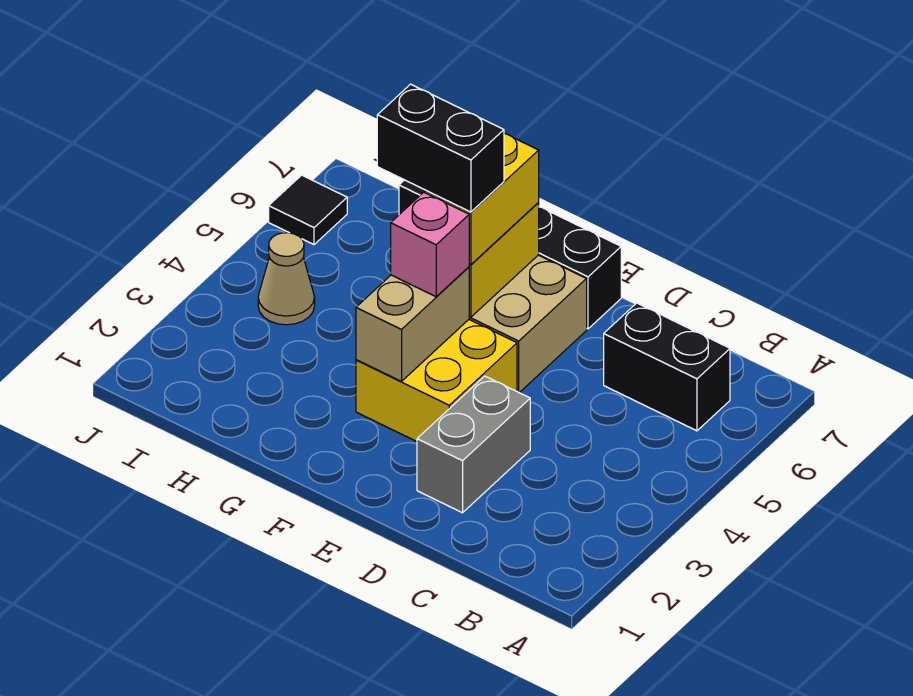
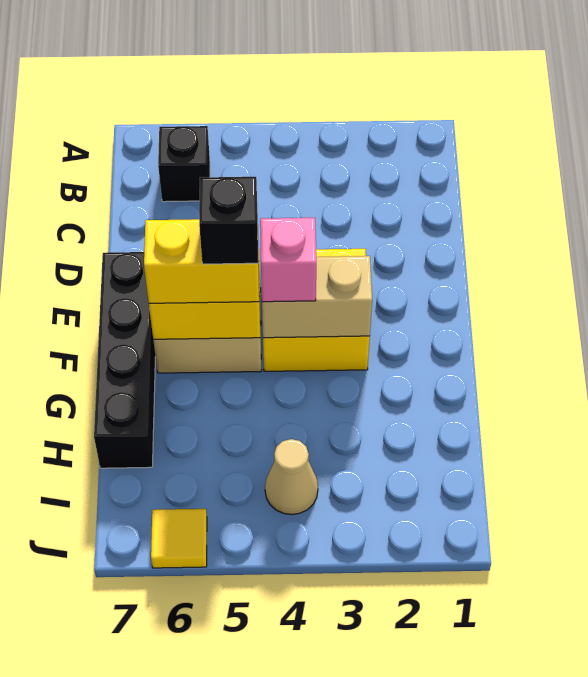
black 1x2 brick [604,303,730,431] -> black 1x1 brick [158,126,210,202]
grey 1x2 brick [417,376,530,513] -> none
black 1x2 brick [377,84,504,212] -> black 1x1 brick [199,177,258,264]
black 1x1 tile [269,175,347,244] -> yellow 1x1 tile [151,509,207,568]

